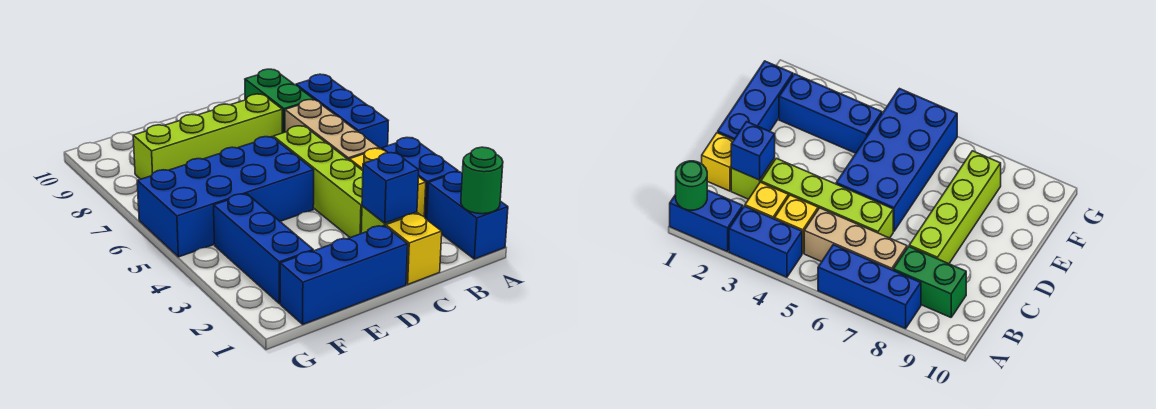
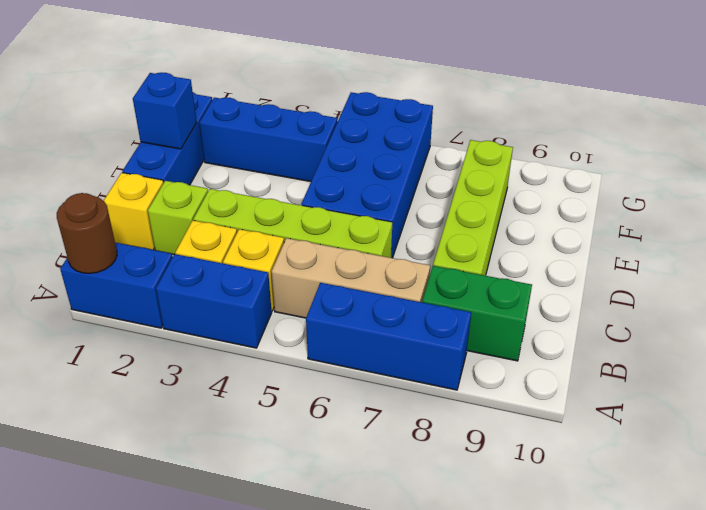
green 1x1 round brick [461,147,503,214] -> brown 1x1 round brick [57,193,117,273]
blue 1x1 brick [362,153,419,223] -> blue 1x1 brick moved to [133,72,197,149]

